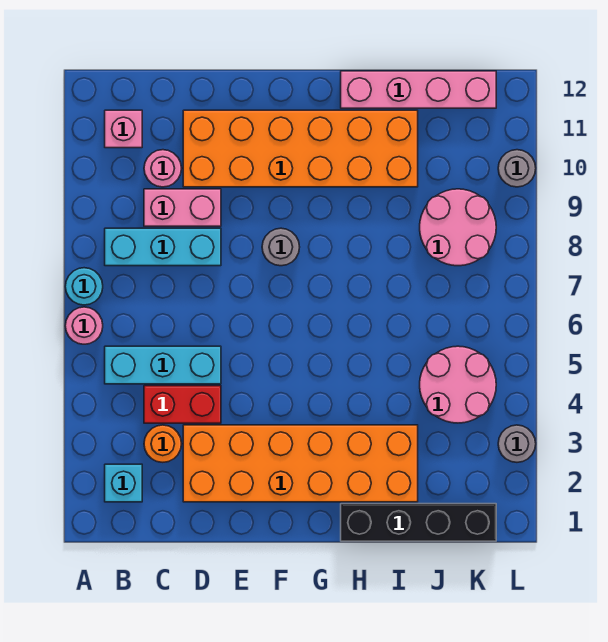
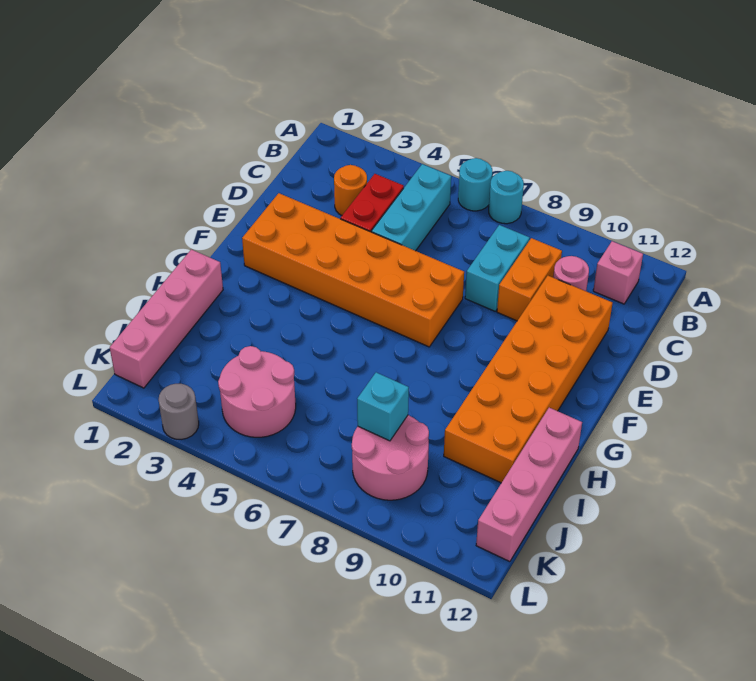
pink 1x1 round brick [65,307,103,344] -> cyan 1x1 round brick [458,158,492,211]
cyan 1x1 brick [105,464,142,502] -> cyan 1x1 brick moved to [357,372,409,441]
cyan 1x3 brick [105,228,221,266] -> cyan 1x2 brick [465,225,530,311]
pink 1x2 brick [144,189,221,226] -> orange 1x2 brick [497,238,562,321]
orange 2x6 brick [183,425,418,502] -> orange 2x6 brick turned to [242,193,464,347]
grey 1x1 round brick [262,228,300,266] -> none
black 1x4 brick [341,504,496,541] -> pink 1x4 brick [110,249,223,388]
grey 1x1 round brick [498,150,536,187] -> none

